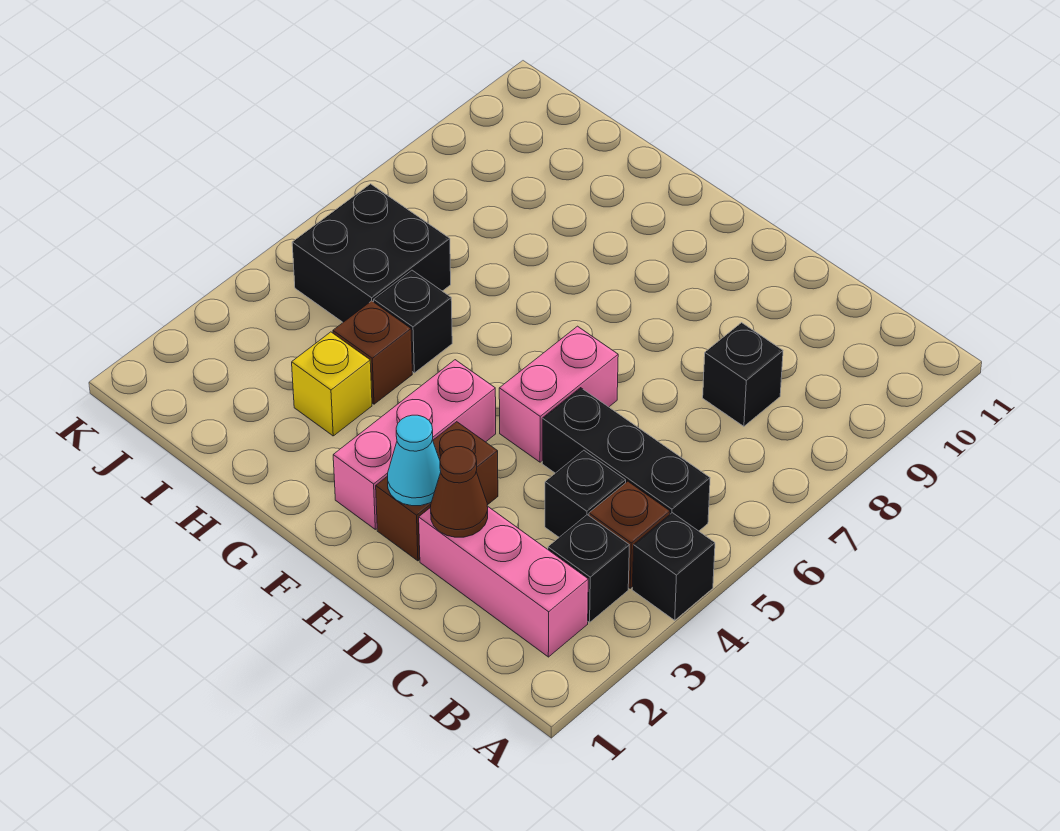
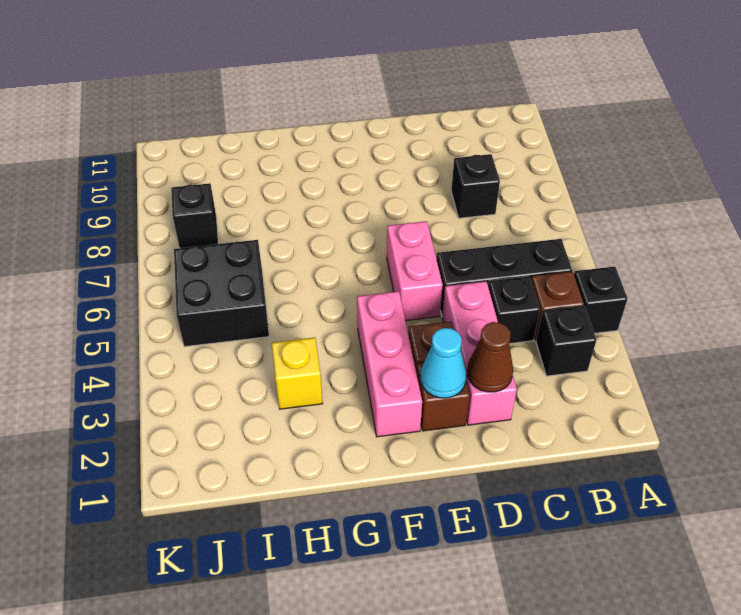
pink 1x3 brick [419,506,588,657] -> pink 1x3 brick turned to [442,281,517,425]
brown 1x1 brick [333,301,412,404] -> none
black 1x1 brick [374,270,452,373] -> black 1x1 brick moved to [171,183,218,248]

